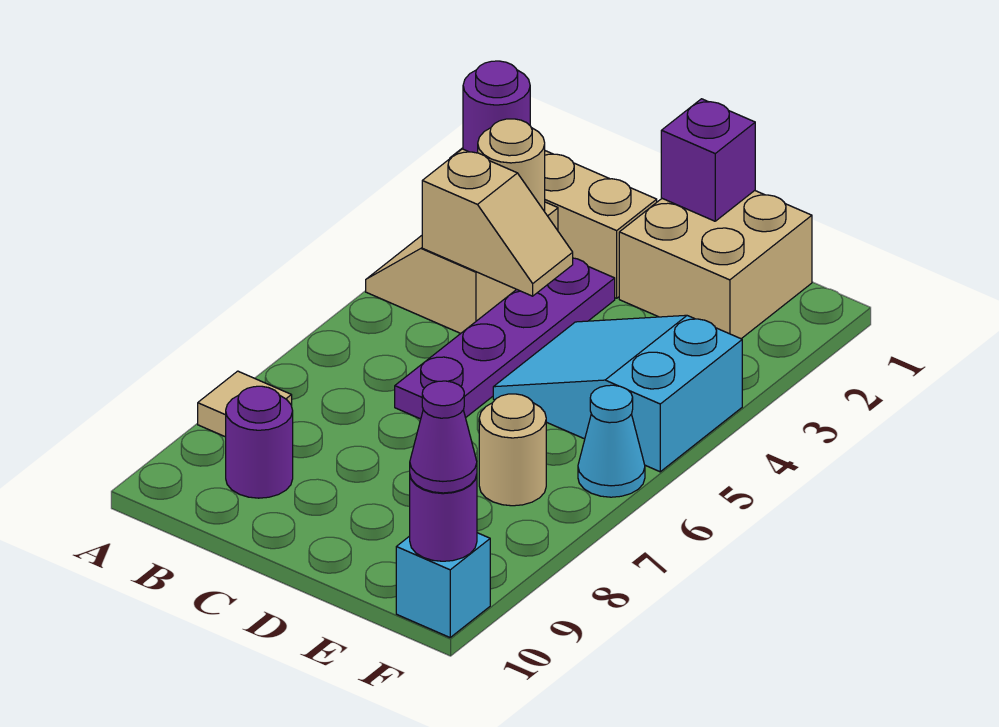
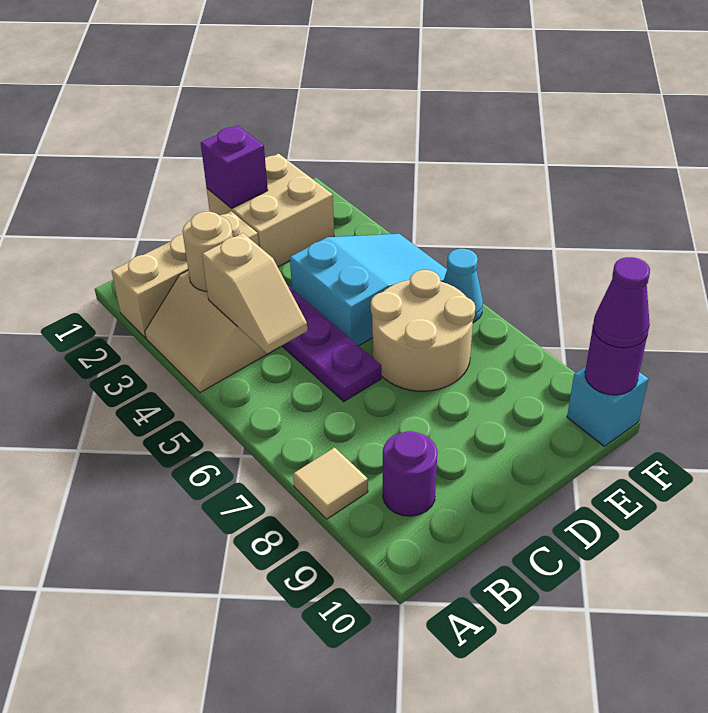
purple 1x1 round brick [463,61,530,153] -> none
tan 1x2 slope [422,149,573,296] -> tan 1x2 slope turned to [202,233,307,354]
cyan 2x3 slope [493,315,742,472] -> cyan 2x3 slope turned to [290,234,447,346]
tan 1x1 round brick [479,394,546,506] -> tan 2x2 round brick [371,270,475,391]

